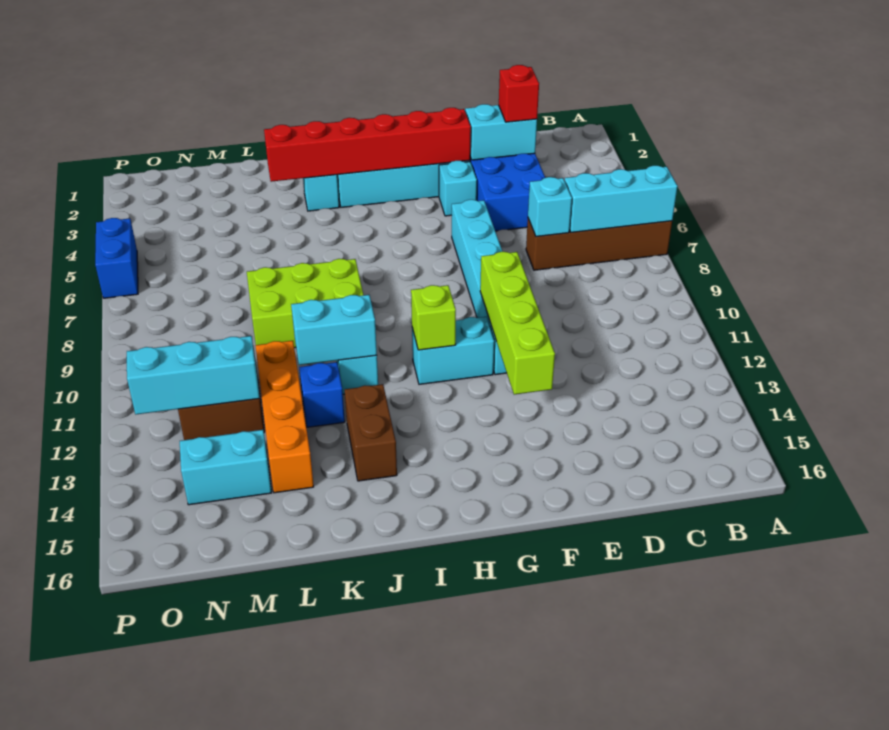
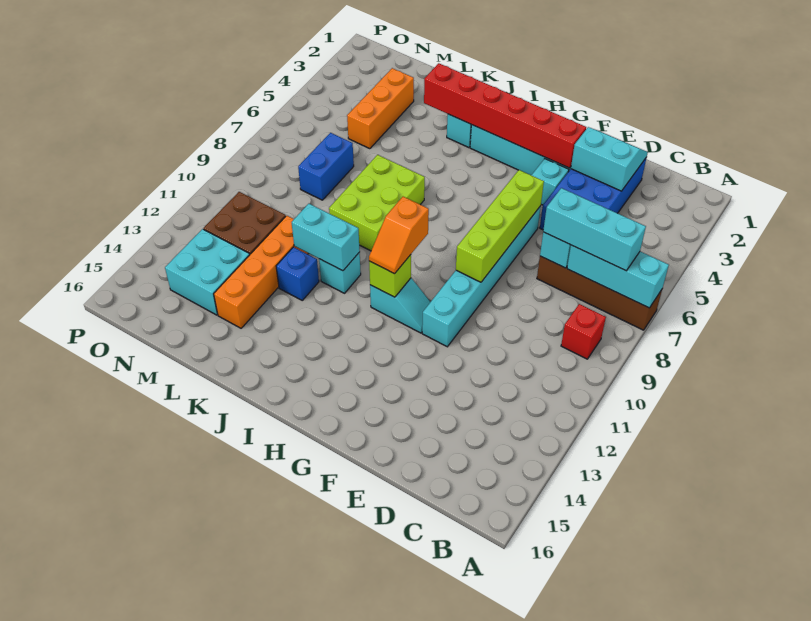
red 1x1 brick [499,65,539,122] -> red 1x1 brick moved to [561,304,606,359]
lime 1x4 brick [480,252,555,395] -> lime 1x4 brick moved to [456,170,544,282]
cyan 1x2 brick [412,317,494,384] -> cyan 1x2 slope [370,278,430,333]
none -> orange 1x2 slope [369,197,429,274]
lime 2x3 brick [247,259,363,348] -> lime 2x3 brick turned to [329,155,425,251]
brown 1x2 brick [345,384,397,481] -> none
none -> orange 1x3 brick [347,68,414,149]
cyan 1x3 brick [127,336,260,414] -> cyan 1x3 brick moved to [543,188,646,271]
cyan 1x2 brick [180,430,272,505] -> cyan 2x2 brick [165,229,250,315]
blue 1x2 brick [95,218,138,298] -> blue 1x2 brick moved to [298,133,354,200]

